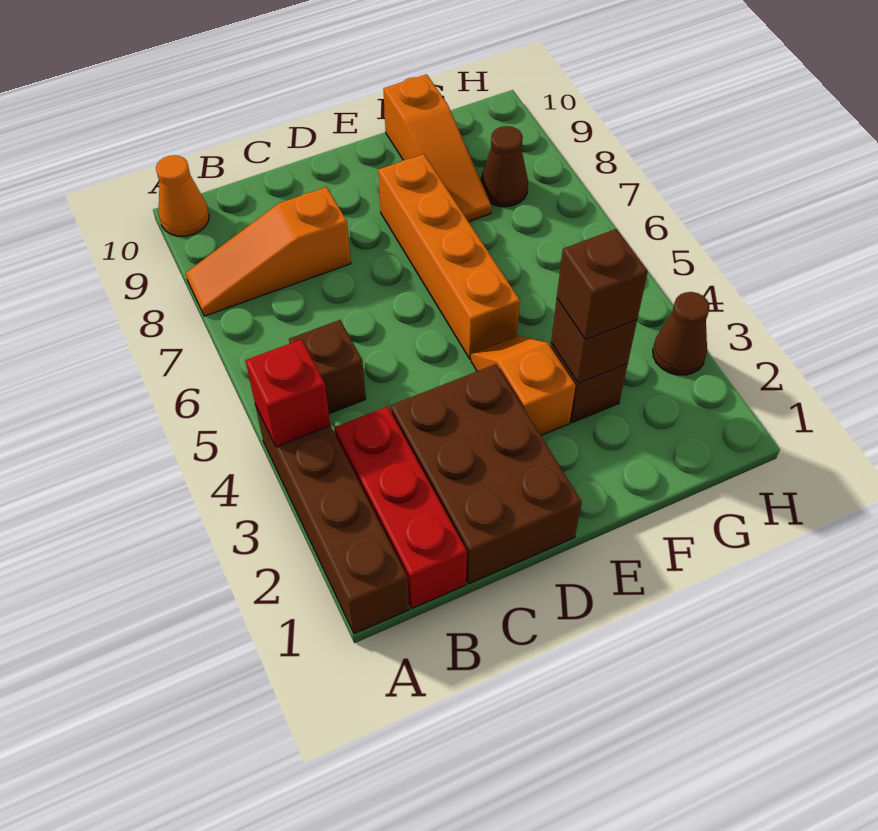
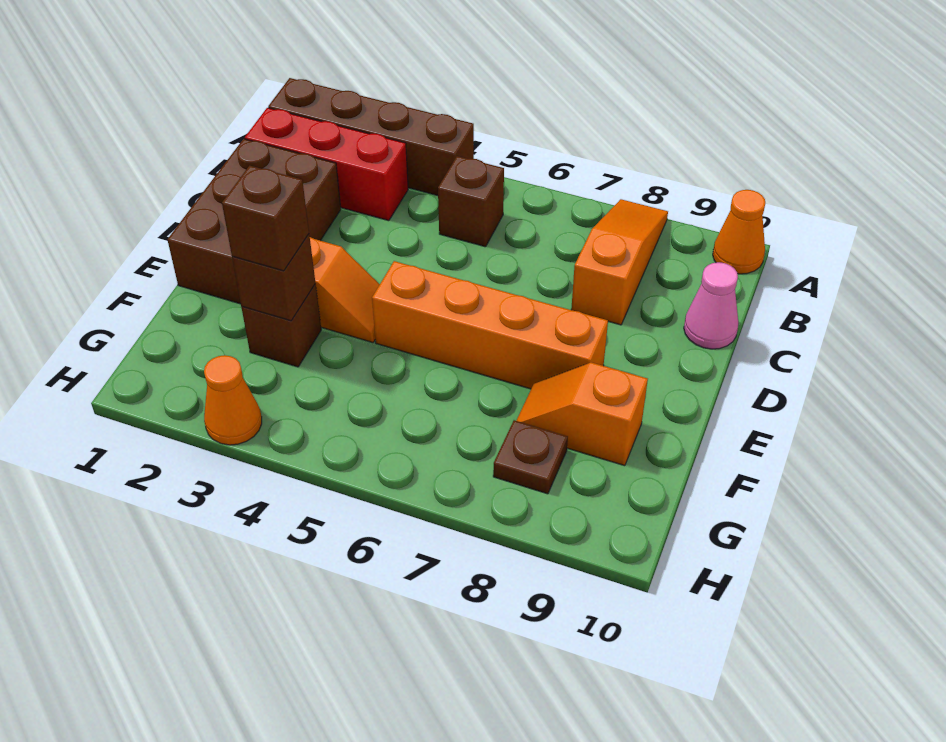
red 1x1 brick [245,339,330,447] -> none
brown 2x3 brick [391,364,582,584] -> brown 2x3 brick turned to [167,139,341,304]
none -> pink 1x1 cone [684,262,738,349]
orange 1x3 slope [383,74,492,222] -> orange 1x2 slope [516,362,648,466]
brown 1x1 cone [481,126,528,207] -> brown 1x1 plate [493,420,568,494]
brown 1x1 cone [653,292,709,375] -> orange 1x1 cone [204,355,262,445]

